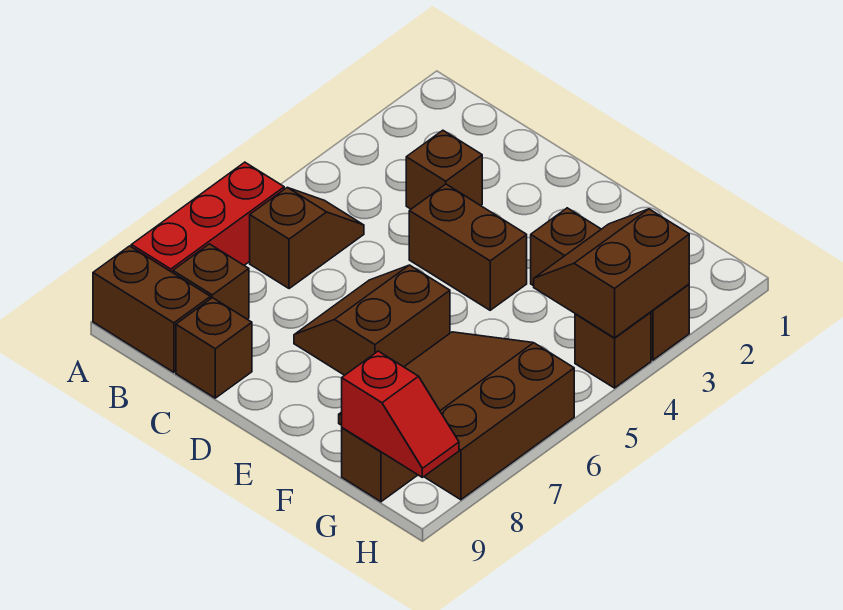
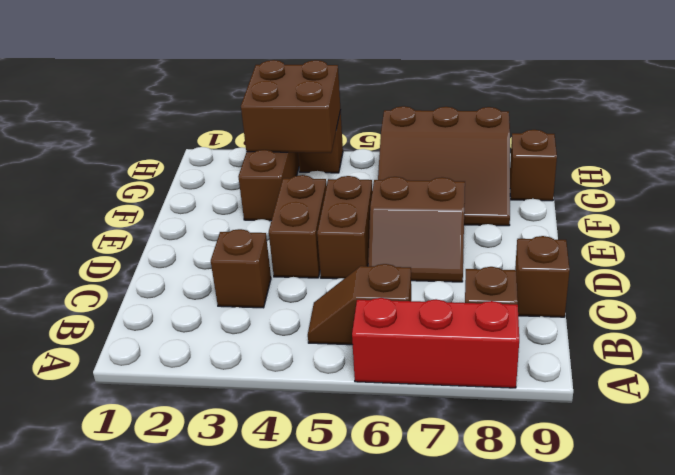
brown 1x2 brick [93,246,210,372] -> brown 1x2 brick moved to [317,176,372,279]
brown 2x2 slope [534,209,689,338] -> brown 2x2 brick [241,60,341,153]
red 1x2 slope [342,351,459,477] -> none

